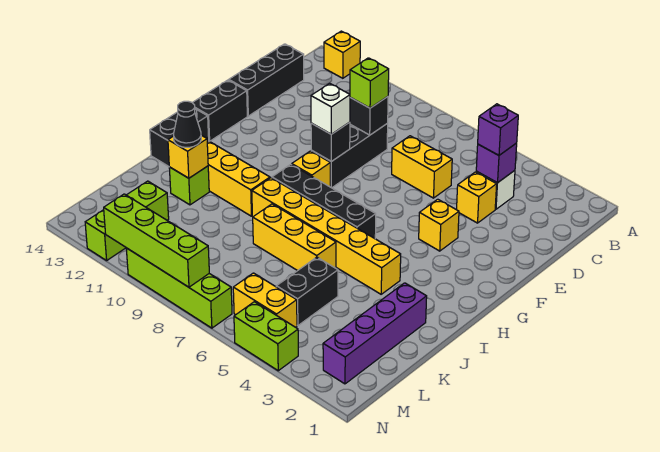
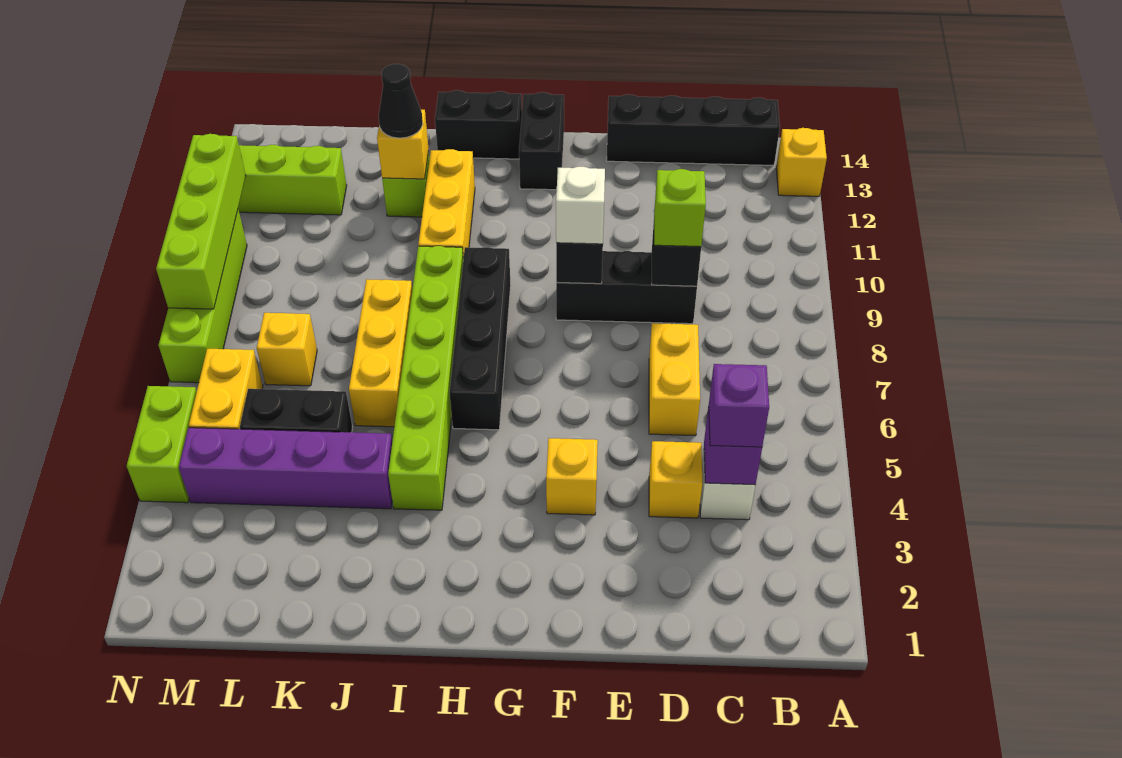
black 1x3 brick [229,44,304,116] -> black 1x4 brick [607,94,780,165]
black 1x2 brick [192,80,247,141] -> black 1x2 brick turned to [519,92,564,190]
yellow 1x1 brick [292,151,330,187] -> yellow 1x1 brick moved to [257,313,317,386]
yellow 1x6 brick [252,178,401,294] -> lime 1x6 brick [388,246,463,510]
purple 1x4 brick [323,283,427,384] -> purple 1x4 brick moved to [179,428,392,509]

